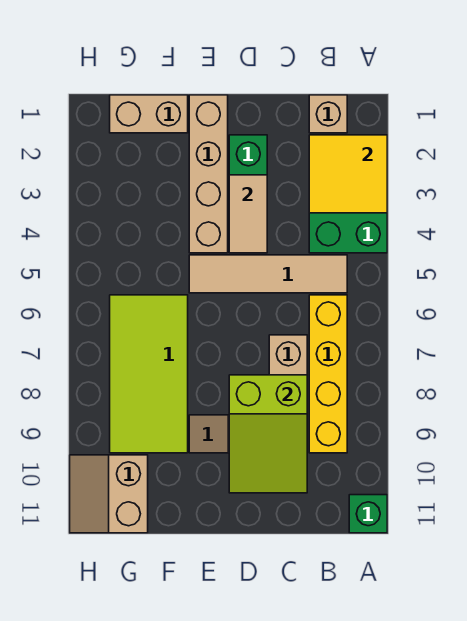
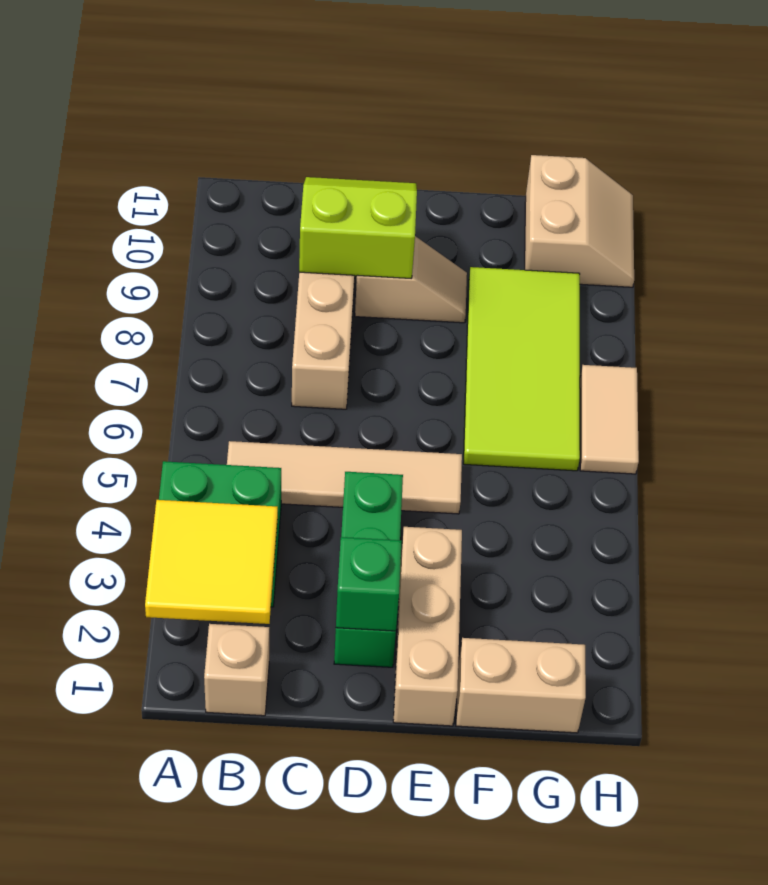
green 1x1 brick [349,495,387,533] -> green 1x1 brick moved to [336,537,402,631]
yellow 1x4 brick [309,295,347,453] -> none
lime 2x3 slope [229,375,307,493] -> lime 2x2 slope [299,177,417,278]
tan 1x2 tile [229,175,267,253] -> tan 1x2 tile moved to [580,365,639,474]
tan 1x4 brick [189,95,228,253] -> tan 1x3 brick [393,527,462,726]

